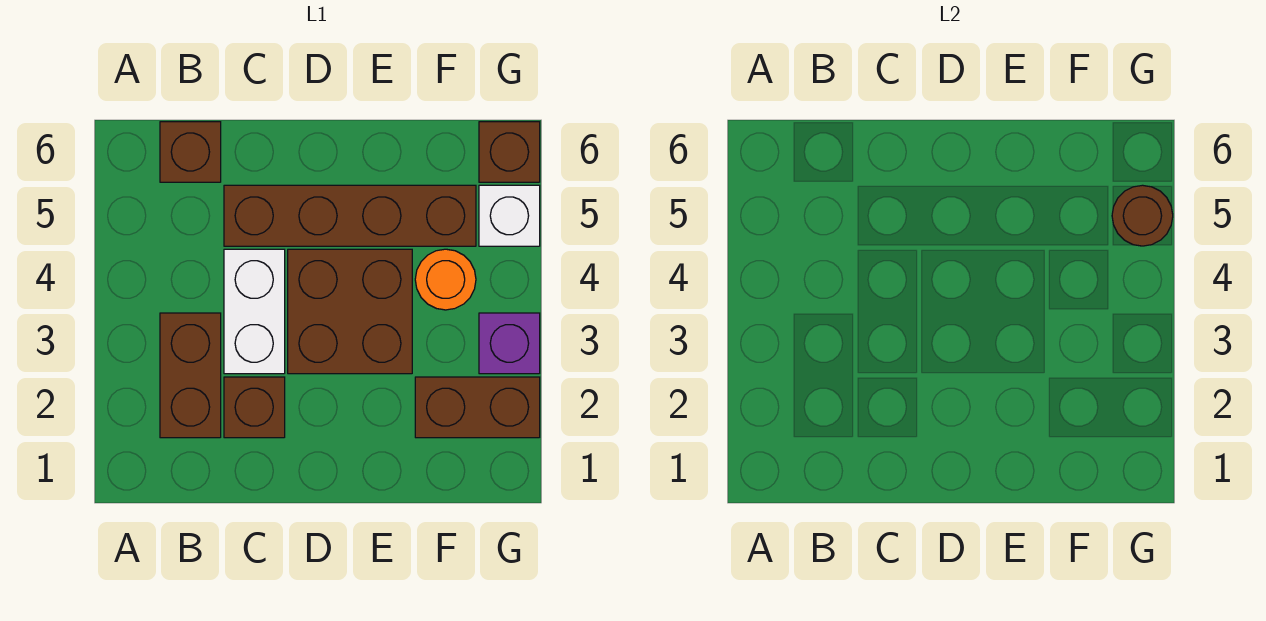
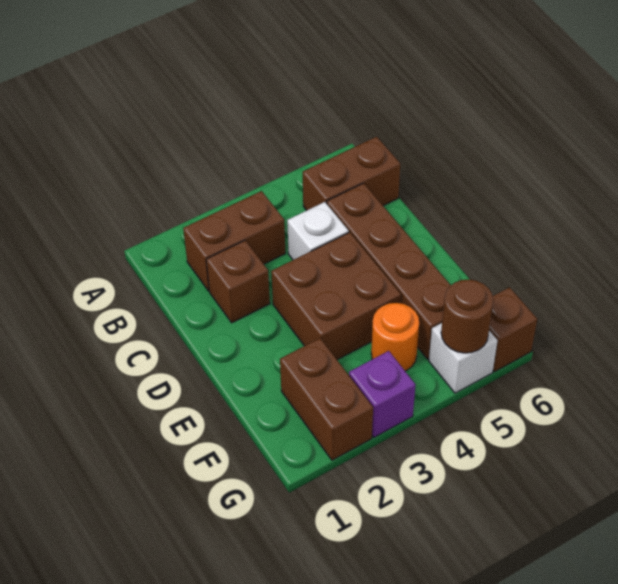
brown 1x1 brick [160,122,221,182] -> brown 1x2 brick [303,137,400,210]
white 1x2 brick [224,249,285,374] -> white 1x1 brick [287,202,349,260]

